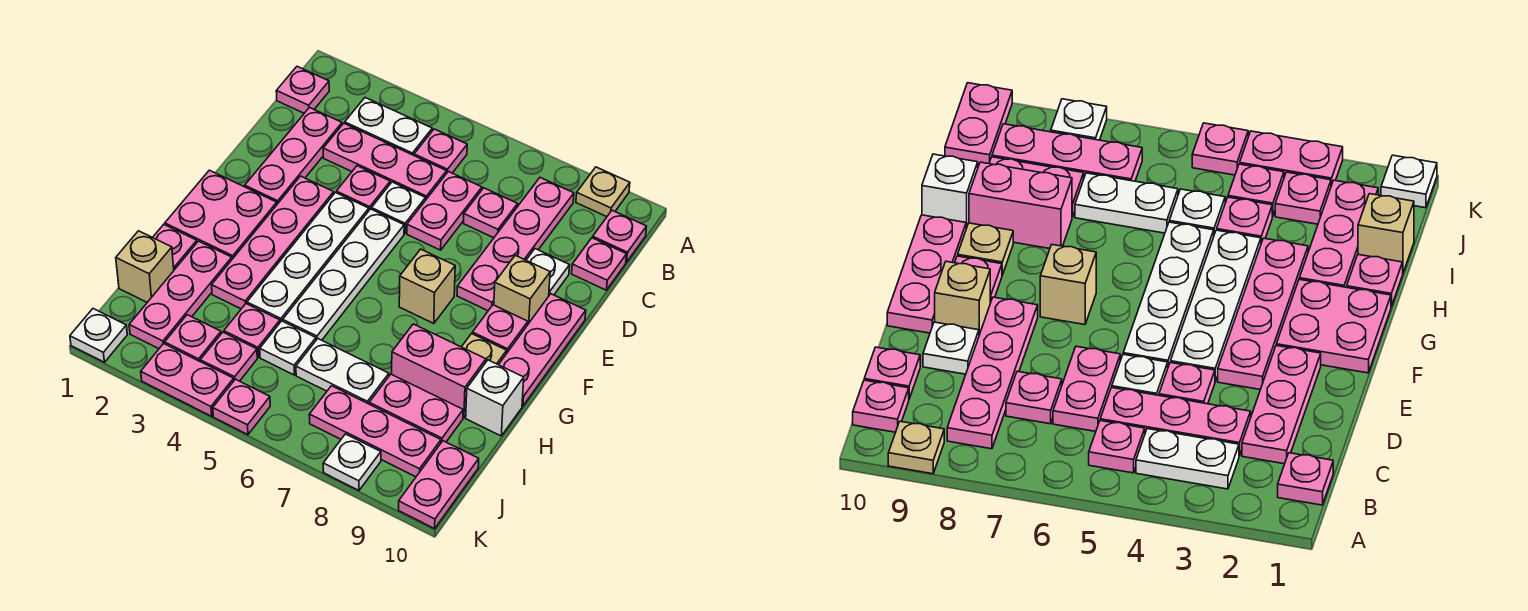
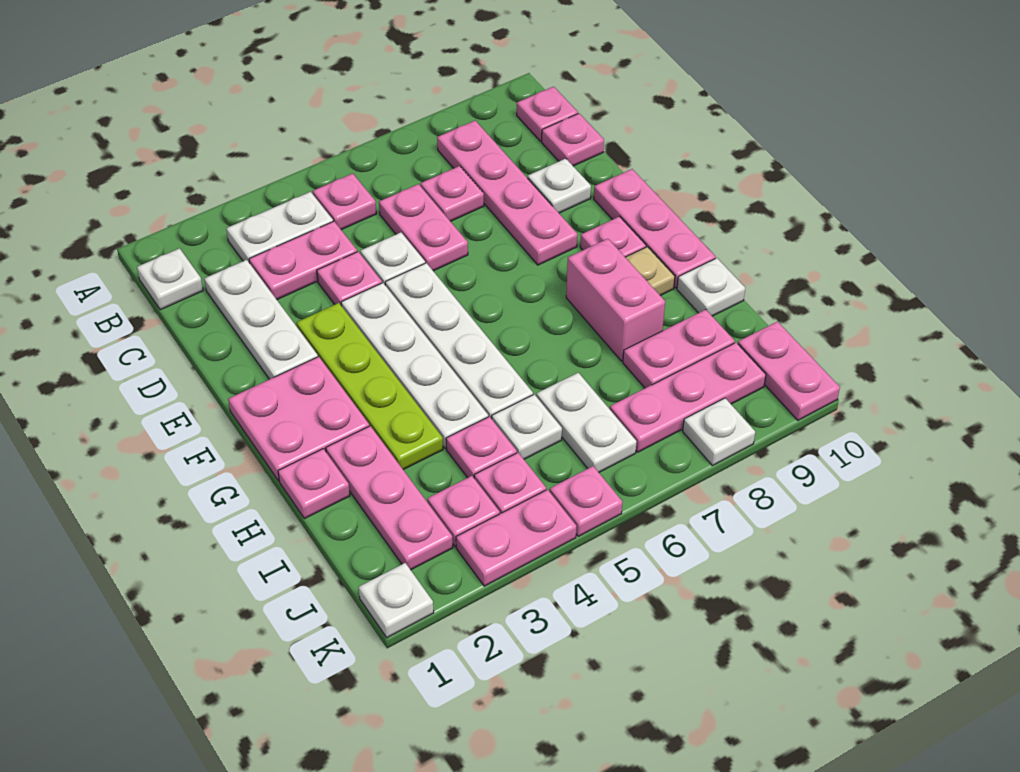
tan 1x1 plate [576,167,630,217] -> none
pink 1x1 plate [276,66,329,113] -> white 1x1 plate [137,248,203,310]
pink 1x3 plate [245,108,342,204] -> white 1x3 plate [204,260,318,379]
pink 1x3 plate [323,123,447,200] -> pink 1x2 plate [249,221,357,300]
pink 1x4 plate [212,176,334,309] -> lime 1x4 plate [296,303,443,470]
tan 1x1 brick [494,255,550,324] -> none
tan 1x1 brick [399,249,455,324] -> none
pink 1x2 brick [392,324,486,418] -> pink 1x2 brick turned to [566,239,665,361]
white 1x1 brick [466,360,524,436] -> white 1x1 plate [677,258,745,316]
tan 1x1 brick [116,231,174,302] -> none
white 1x2 plate [296,339,389,404] -> white 1x2 plate turned to [536,373,637,472]

